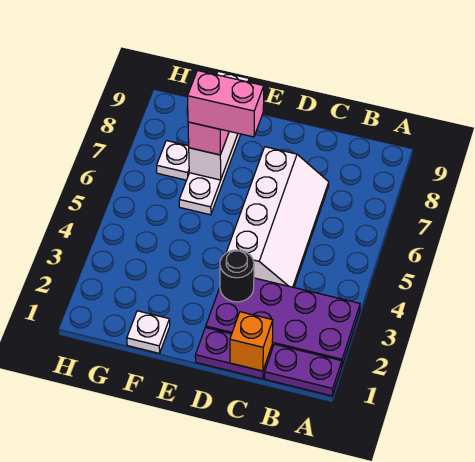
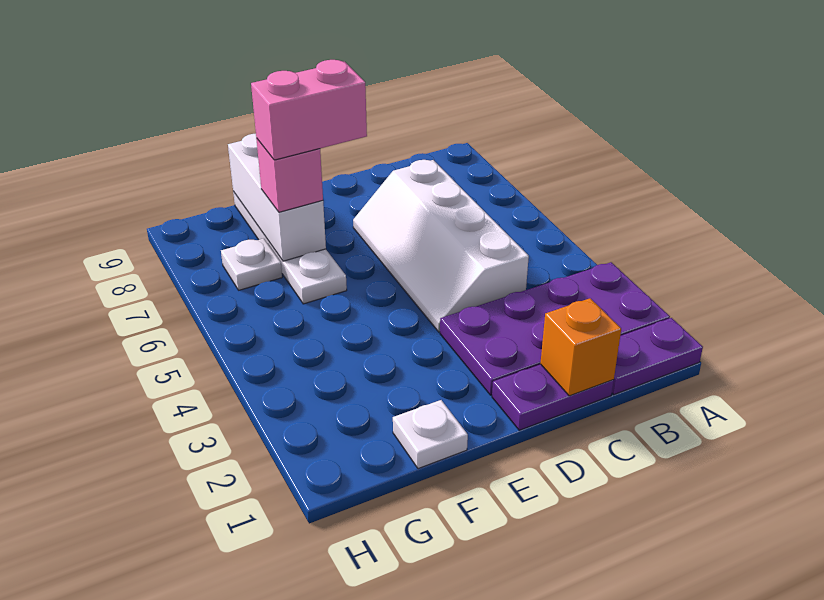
white 2x4 slope [226,147,329,287] -> white 2x4 slope turned to [353,160,529,332]
black 1x1 round brick [220,250,254,302] -> none

